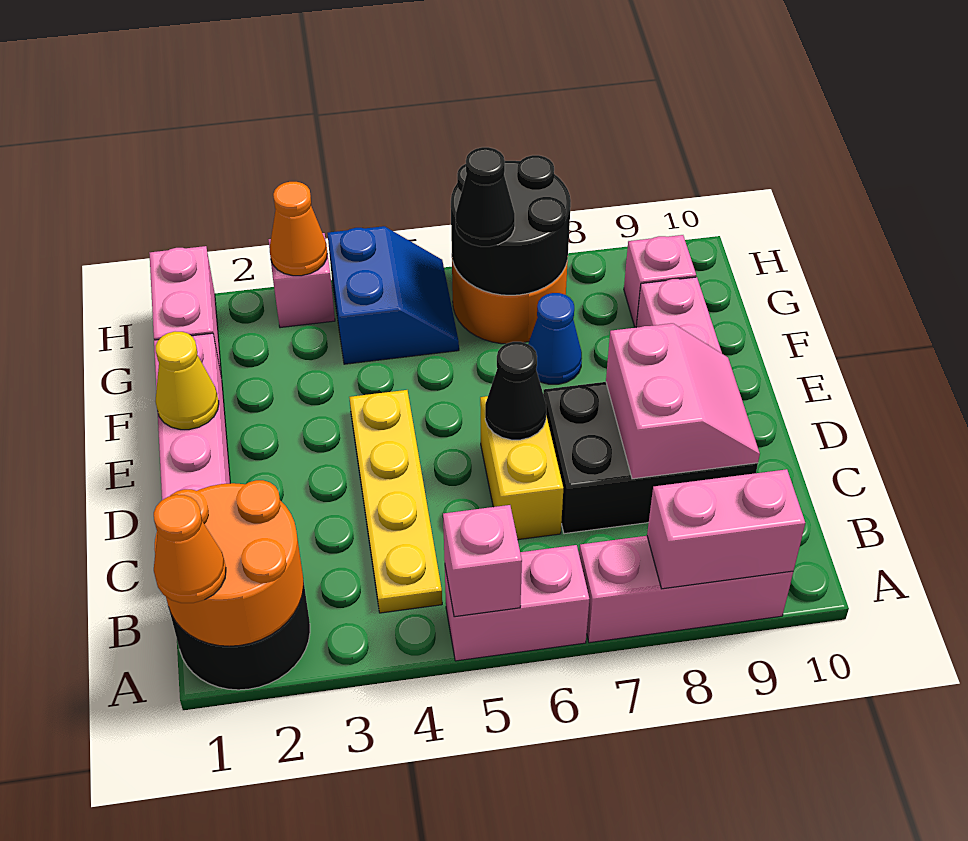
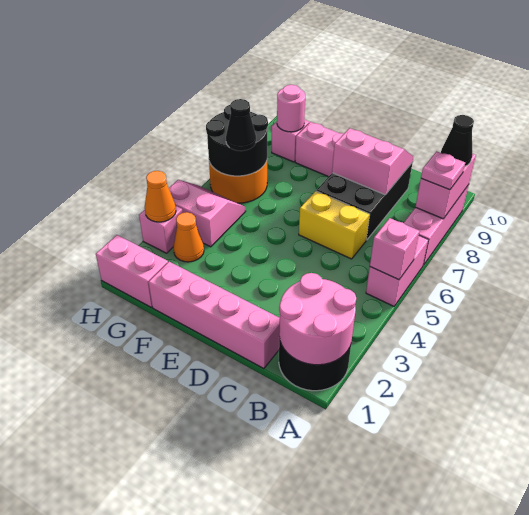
orange 2x2 round brick [155,480,303,646] -> pink 2x2 round brick [279,273,356,365]
orange 1x1 cone [154,495,226,603] -> orange 1x1 cone moved to [173,212,204,262]
none -> pink 1x1 plate [421,151,465,190]
yellow 1x4 plate [349,390,442,613] -> none
black 1x1 cone [485,342,546,440] -> black 1x1 cone moved to [441,115,474,166]
yellow 1x1 cone [155,331,219,430] -> none
blue 1x1 cone [528,293,582,384] -> none
blue 2x2 slope [327,226,459,364] -> pink 2x2 slope [169,180,246,247]
none -> pink 1x1 round brick [277,85,305,132]

